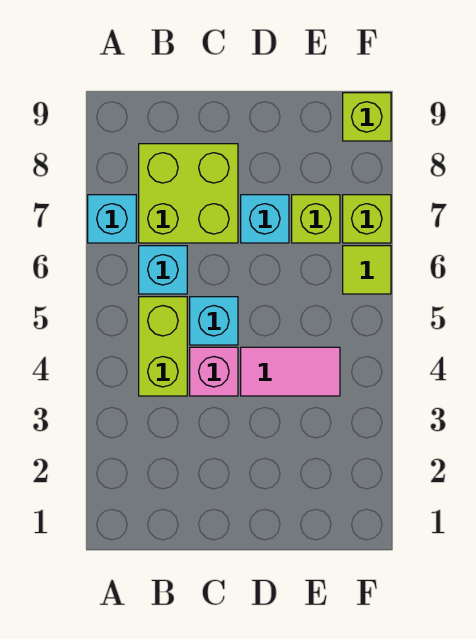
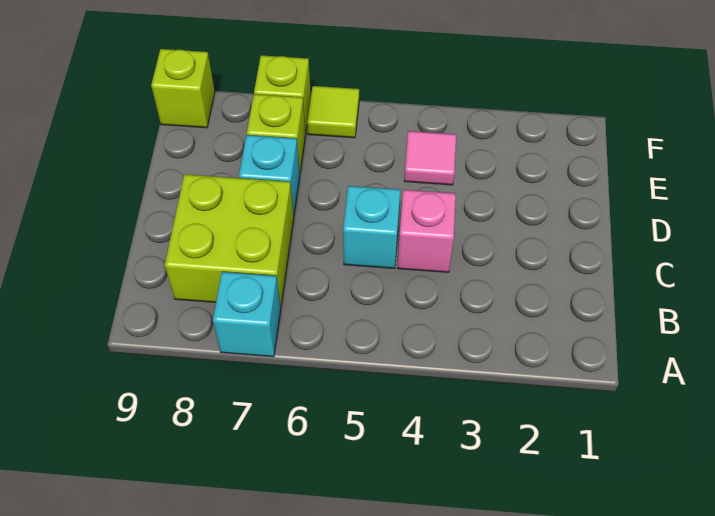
lime 1x2 brick [139,297,187,396] -> none
cyan 1x1 brick [139,246,187,294] -> none
pink 1x2 tile [241,347,340,396] -> pink 1x1 tile [404,131,456,185]

